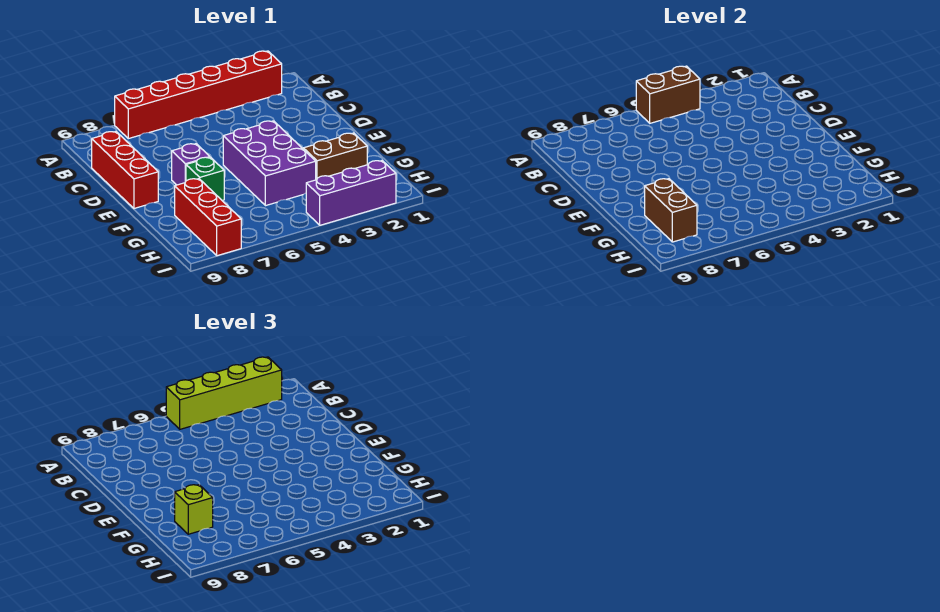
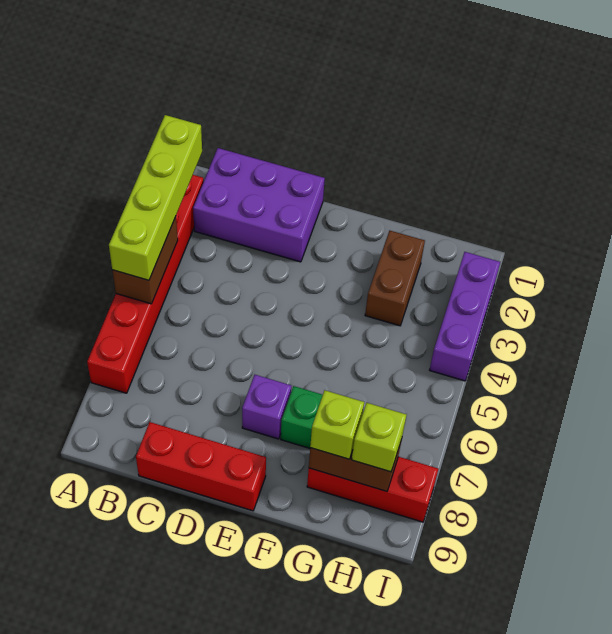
purple 2x3 brick [223,121,316,206] -> purple 2x3 brick moved to [193,148,325,262]
none -> lime 1x1 brick [352,403,406,472]

